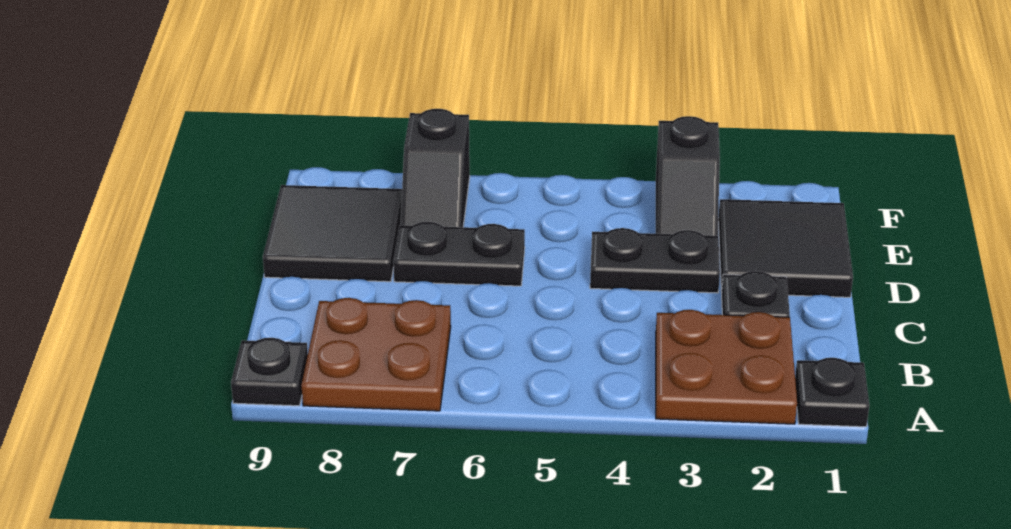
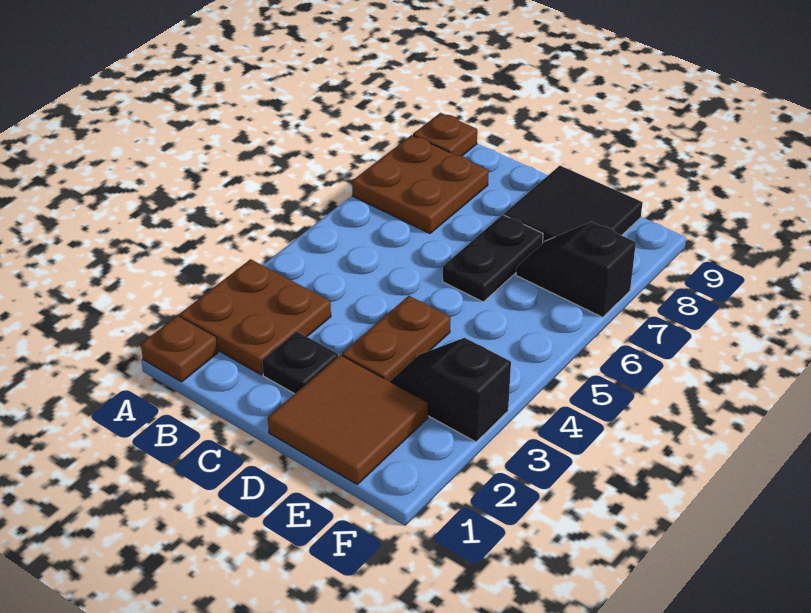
black 1x1 plate [795,358,869,427] -> brown 1x1 plate [141,316,218,382]
black 1x1 plate [231,338,308,406] -> brown 1x1 plate [413,113,477,156]
black 2x2 tile [718,199,853,297] -> brown 2x2 tile [268,355,428,484]
black 1x2 plate [590,228,720,293] -> brown 1x2 plate [342,296,450,381]

